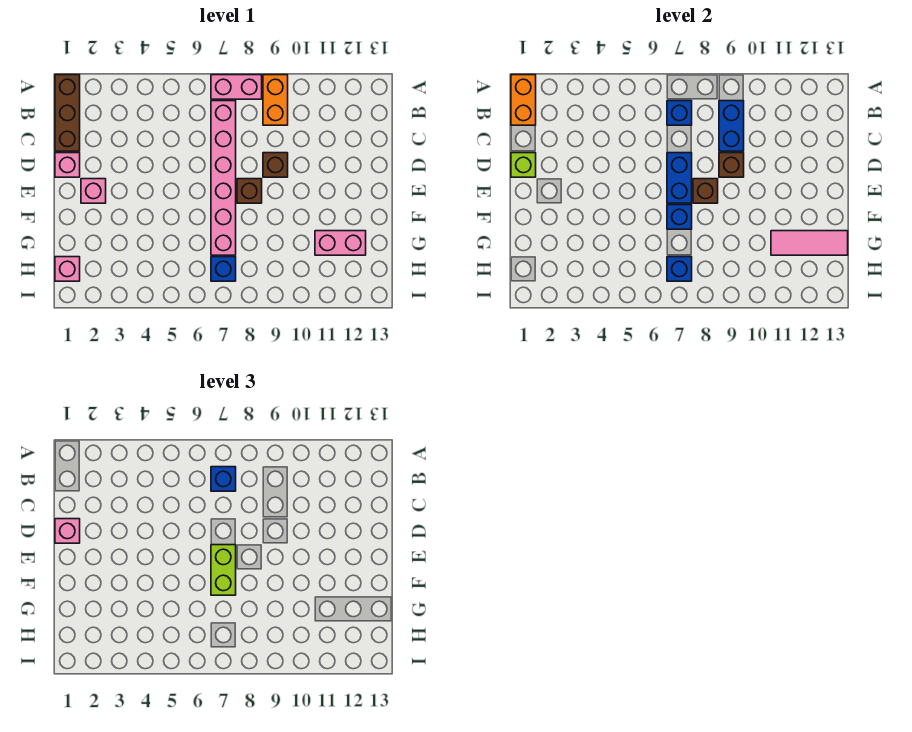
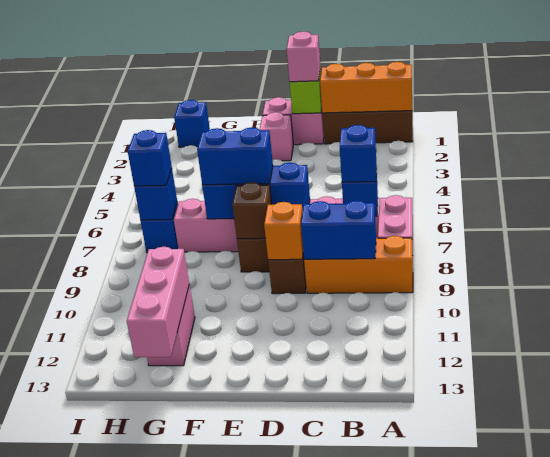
orange 1x2 brick [511,75,536,125] -> orange 1x3 brick [320,62,412,113]
orange 1x2 brick [263,75,288,125] -> orange 1x3 brick [304,236,413,293]
pink 1x1 brick [55,153,80,177] -> pink 1x2 brick [263,97,324,145]
brown 1x1 brick [719,153,744,177] -> orange 1x1 brick [264,202,303,260]
lime 1x2 brick [211,545,236,595] -> blue 1x2 brick [197,127,273,185]
pink 1x3 tile [771,231,848,255] -> pink 1x3 brick [127,247,189,357]
pink 1x1 brick [55,257,80,281] -> blue 1x1 brick [174,100,210,147]
none -> blue 1x1 brick [128,130,172,186]

